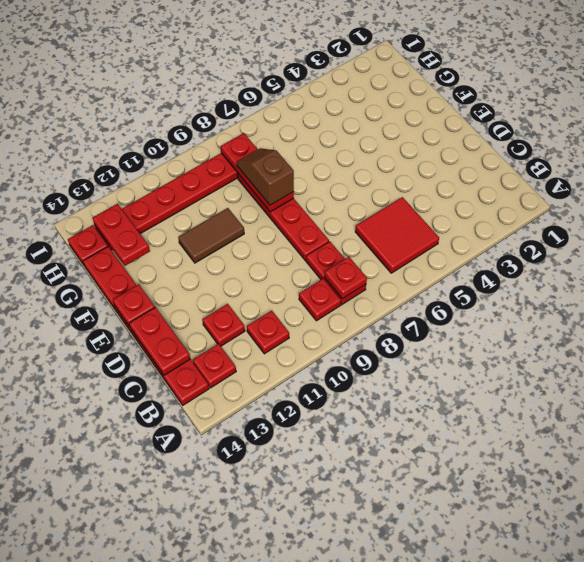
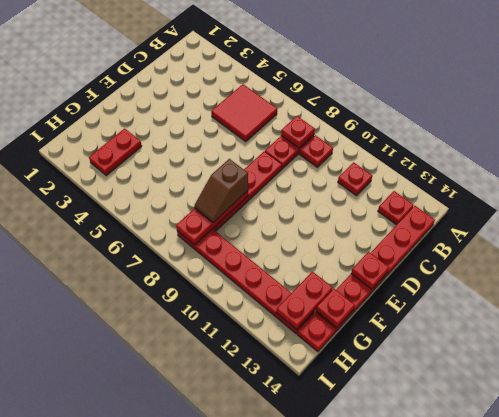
red 1x1 plate [202,304,245,346] -> red 1x1 plate moved to [316,289,355,328]
red 1x2 plate [129,307,190,375] -> red 1x2 plate moved to [89,128,142,176]
brown 1x2 tile [178,208,244,263] -> none

